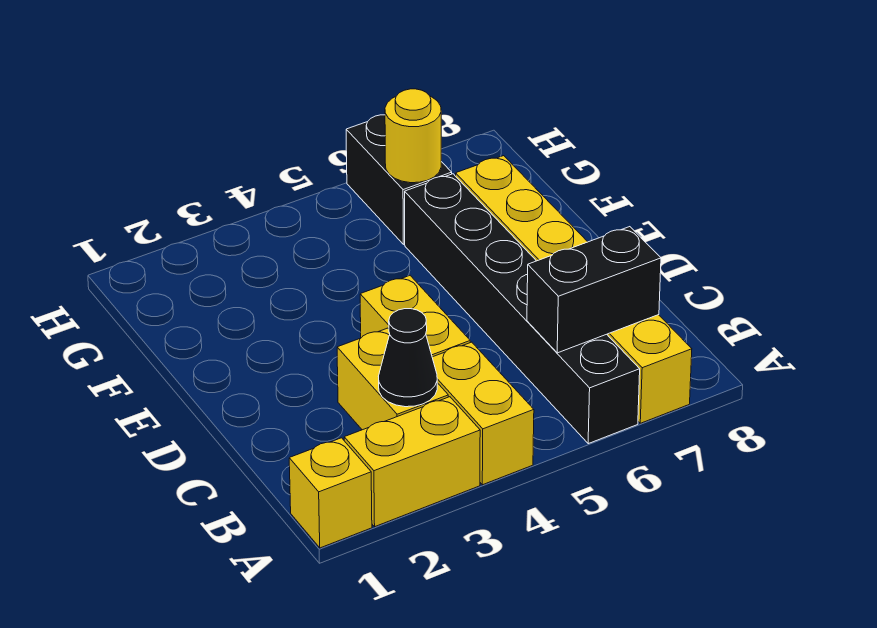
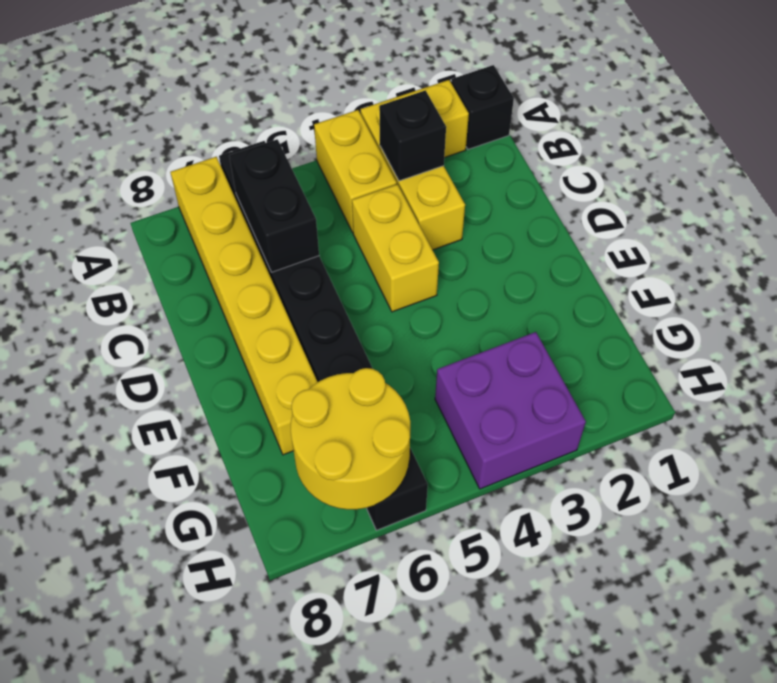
yellow 1x1 brick [289,438,372,548] -> black 1x1 brick [451,65,514,149]
black 1x1 cone [378,309,437,407] -> black 1x1 brick [379,90,446,181]
black 1x2 brick [527,227,661,353] -> black 1x2 brick turned to [229,139,319,272]
none -> purple 2x2 brick [435,332,586,489]
yellow 1x1 round brick [385,89,441,183] -> yellow 2x2 round brick [291,368,410,509]

